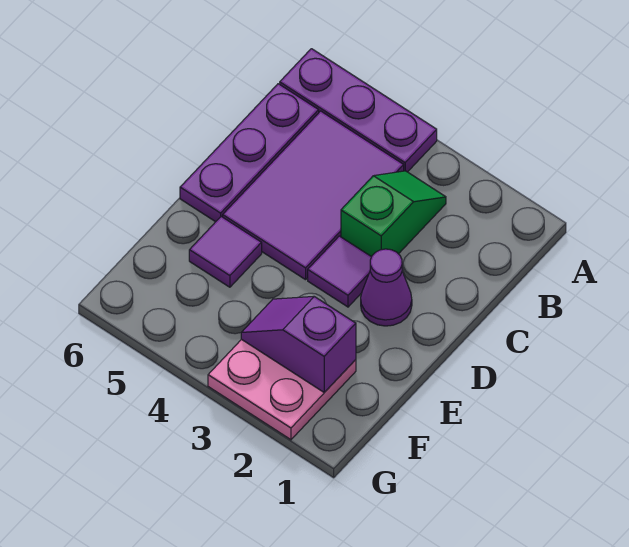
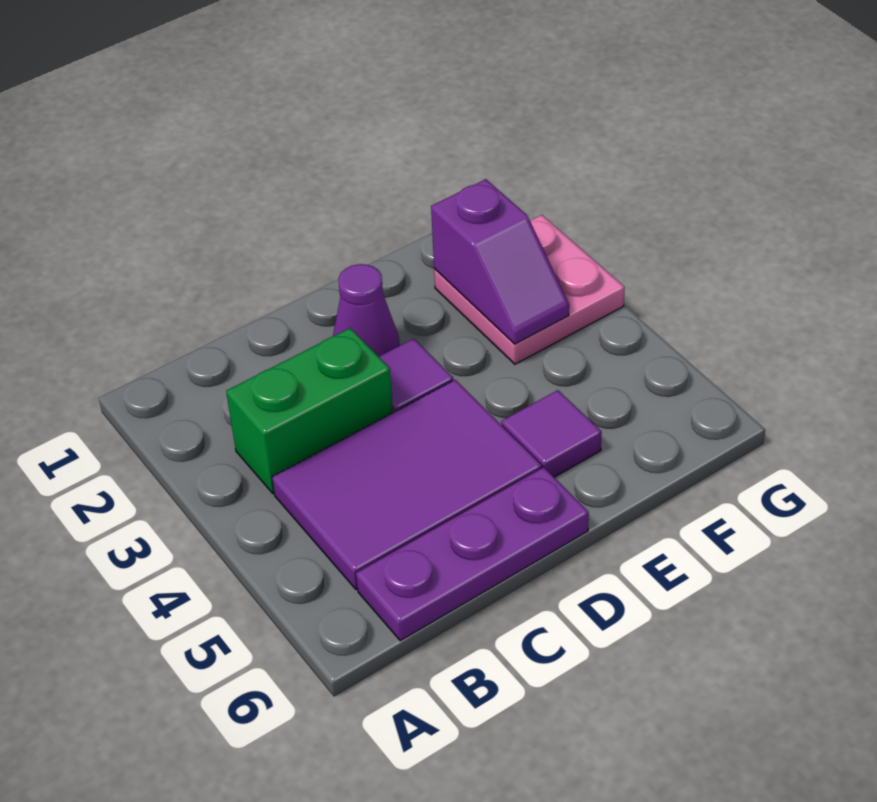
purple 1x3 plate [280,49,437,172] -> none
green 1x2 slope [341,171,446,257] -> green 1x2 brick [226,328,393,494]

